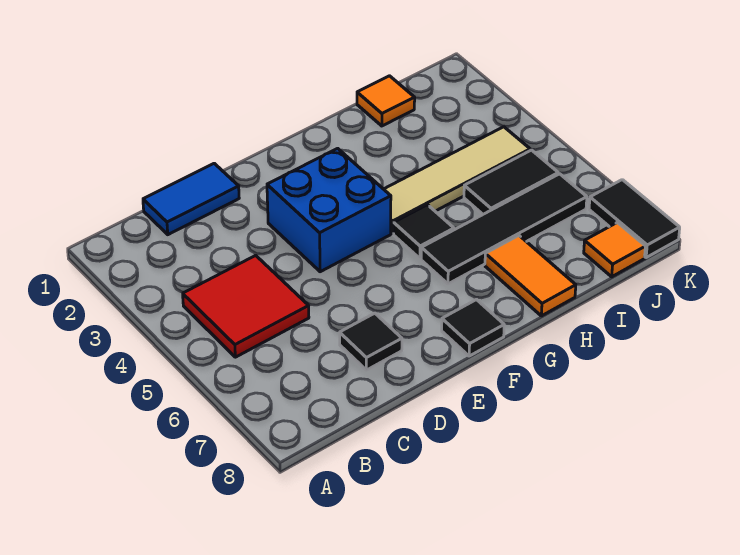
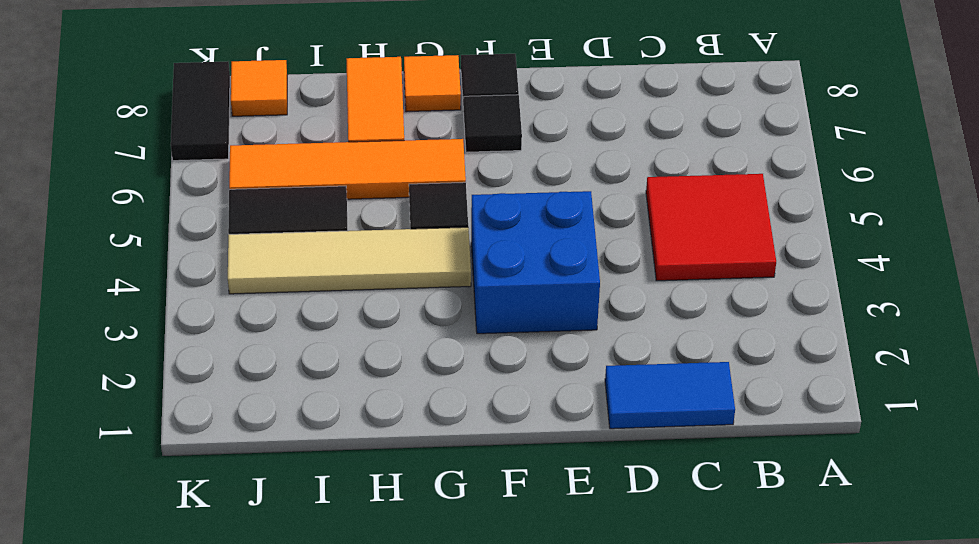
black 1x1 tile [340,313,402,370] -> black 1x1 tile moved to [464,95,522,152]
black 1x4 tile [421,174,587,284] -> orange 1x4 tile [229,139,466,199]
orange 1x1 tile [357,76,415,126] -> orange 1x1 tile moved to [404,55,461,112]

